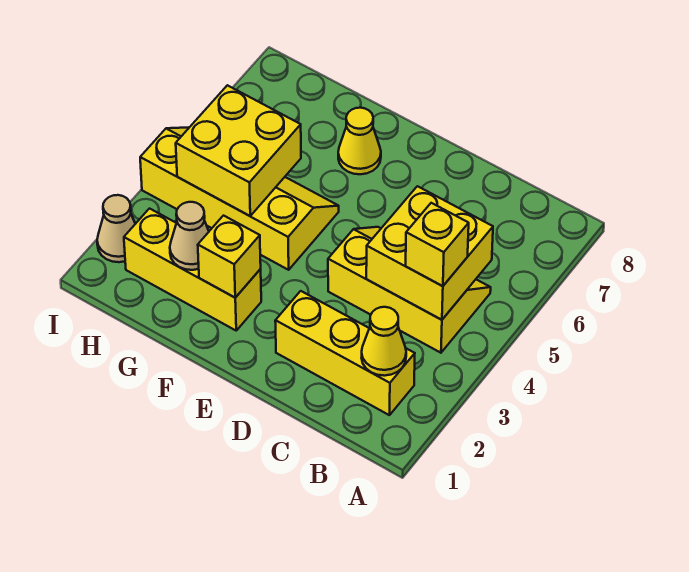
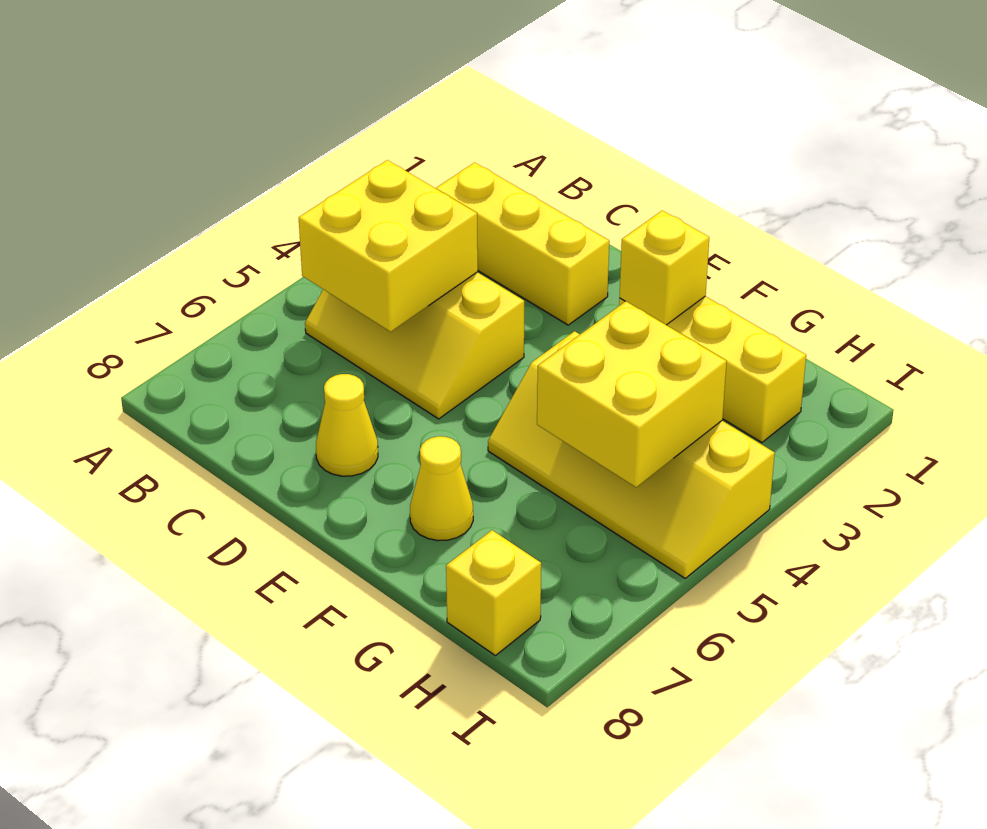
yellow 1x1 cone [362,307,406,376] -> yellow 1x1 cone moved to [316,374,378,476]
yellow 1x1 brick [406,203,469,286] -> yellow 1x1 brick moved to [446,530,541,656]
tan 1x1 cone [170,202,209,270] -> none
tan 1x1 cone [97,195,135,262] -> none

